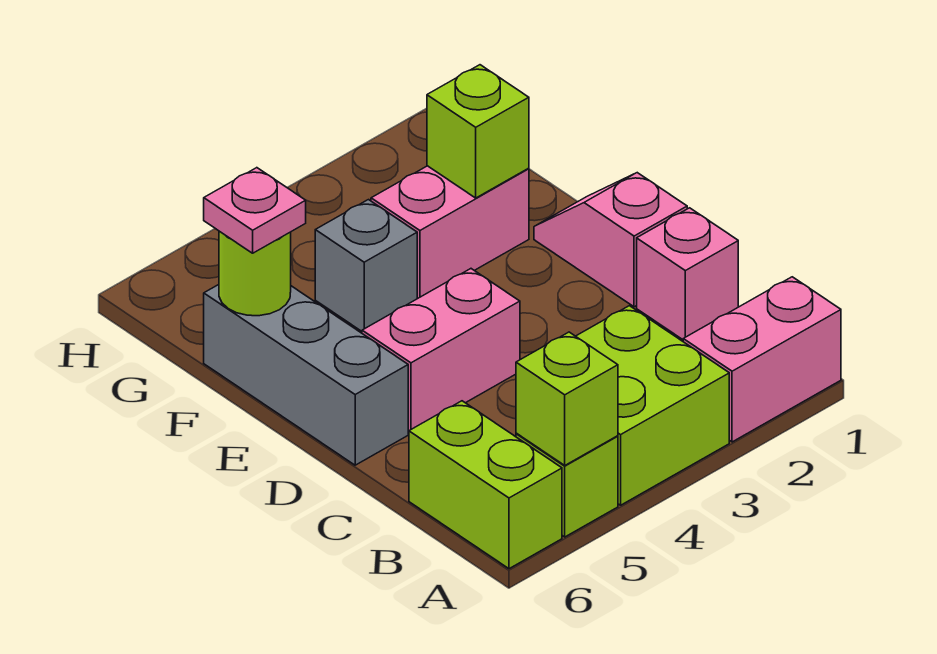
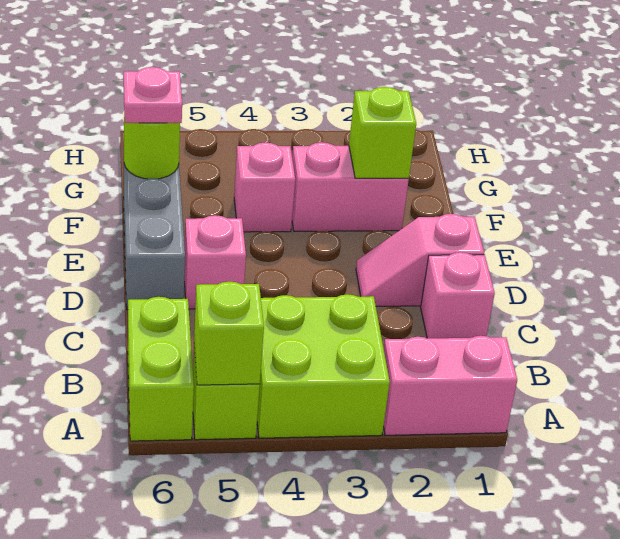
pink 1x2 slope [534,173,687,307] -> pink 1x2 slope turned to [356,214,484,306]
pink 1x2 brick [362,269,520,432] -> pink 1x1 brick [184,215,246,309]
grey 1x1 brick [315,200,417,331] -> pink 1x1 brick [234,142,295,232]

